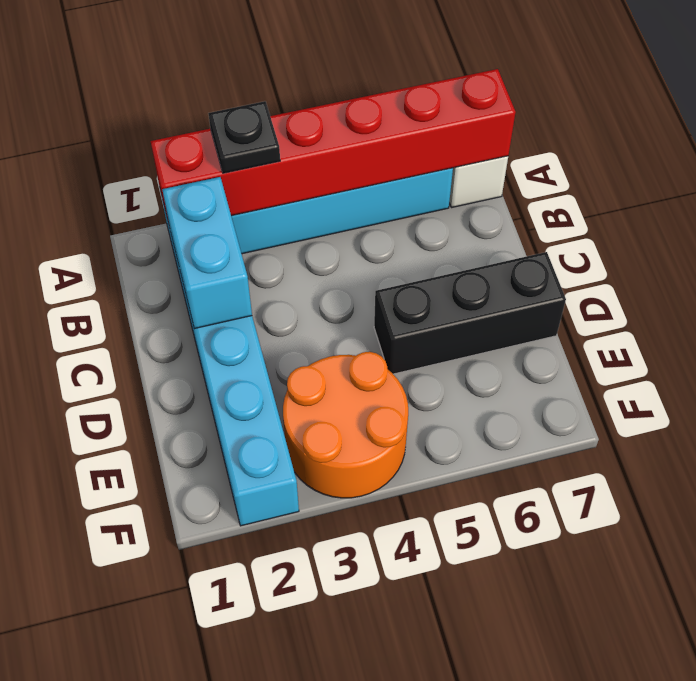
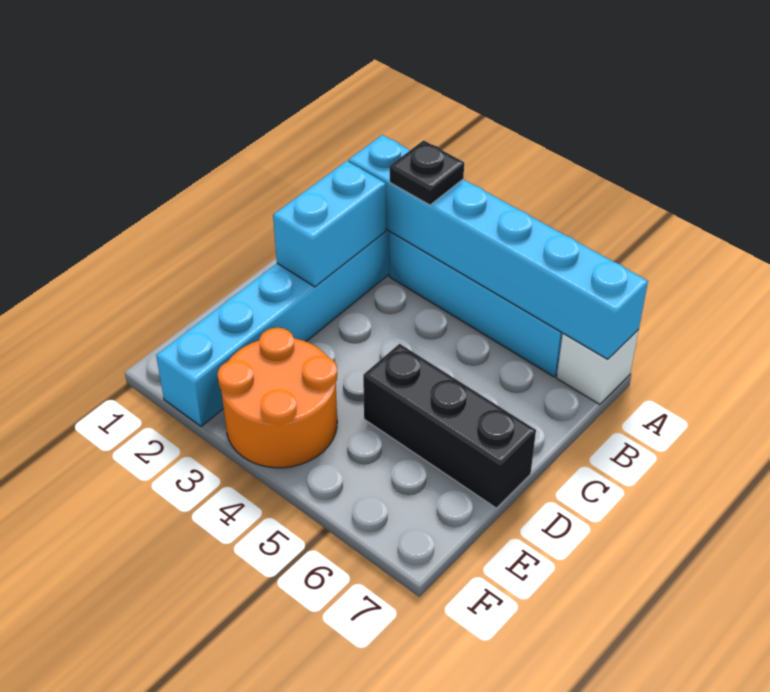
red 1x6 brick [151,69,516,223] -> cyan 1x6 brick [348,135,648,359]

